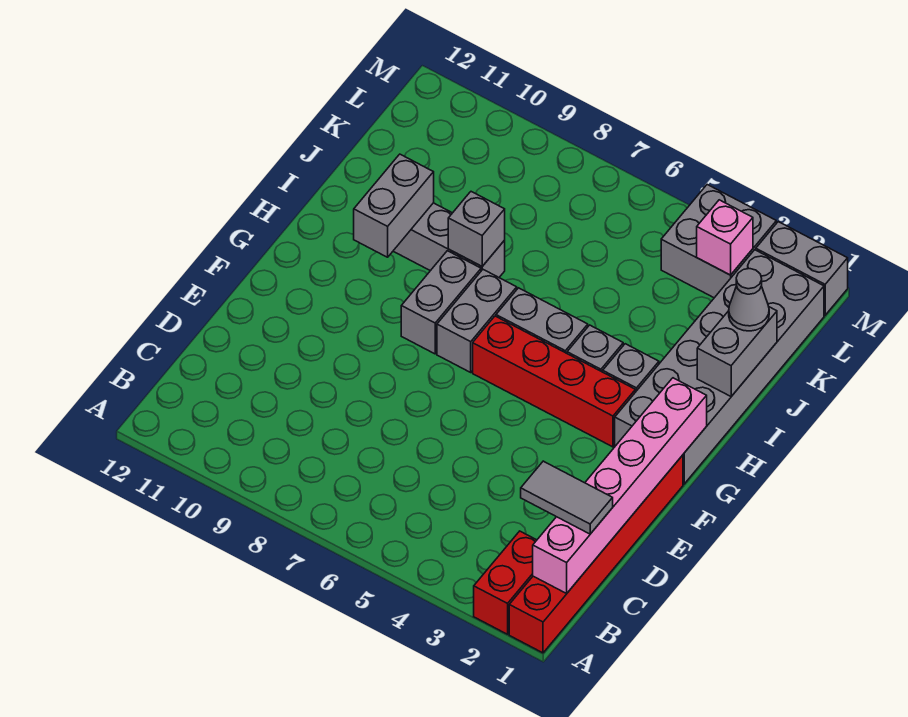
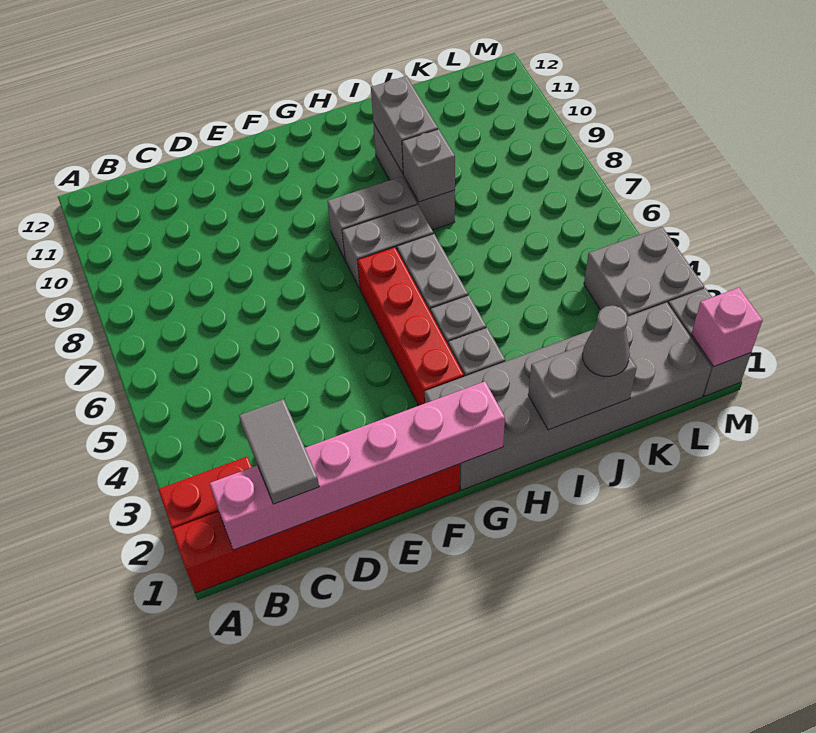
grey 1x2 brick [354,154,434,257] -> grey 1x2 brick turned to [371,76,438,174]
pink 1x1 brick [697,200,753,275] -> pink 1x1 brick moved to [691,288,763,367]

